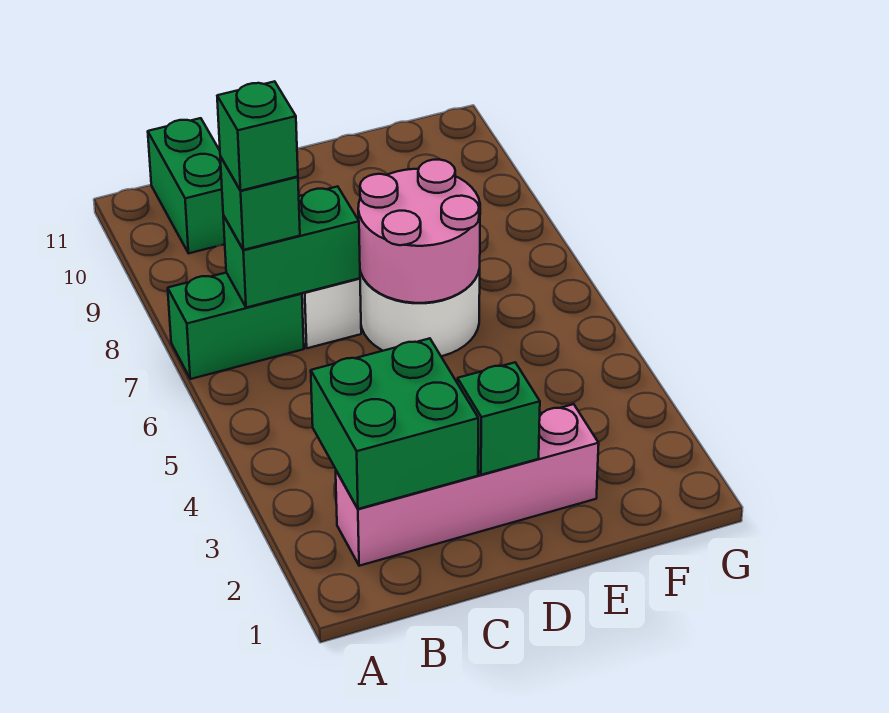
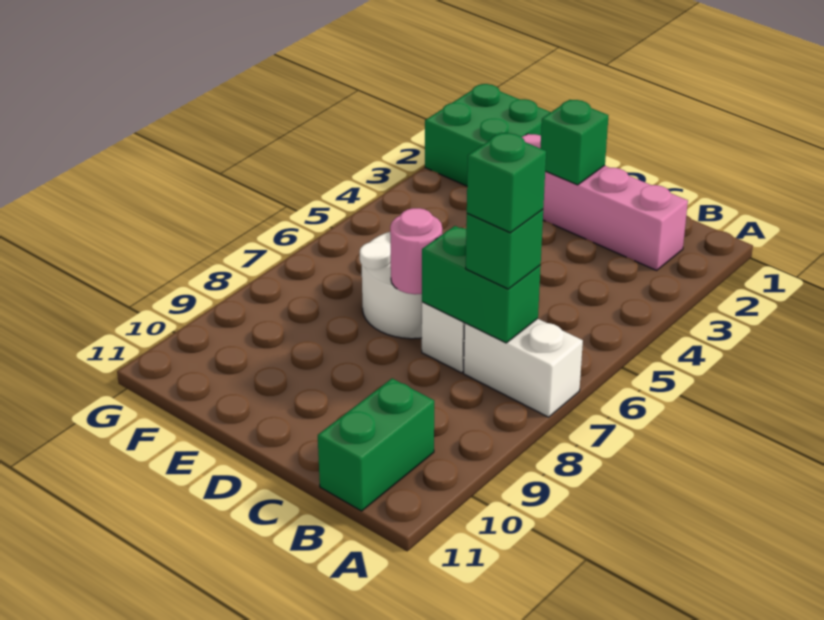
green 1x2 brick [168,273,304,379] -> white 1x2 brick [464,319,583,417]
green 2x2 brick [311,338,478,509] -> green 2x2 brick moved to [425,84,551,186]
pink 2x2 round brick [358,160,480,303] -> pink 1x1 round brick [390,208,442,294]

